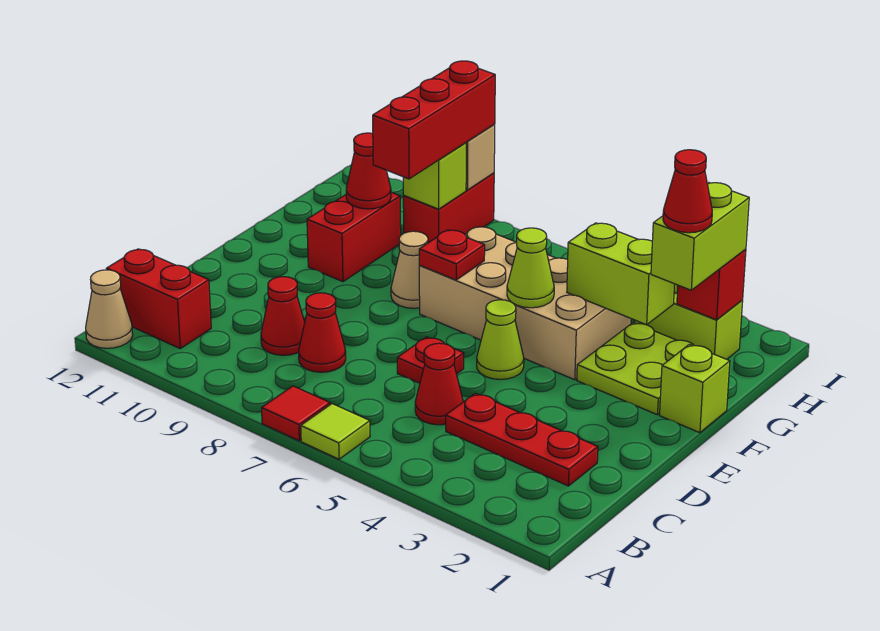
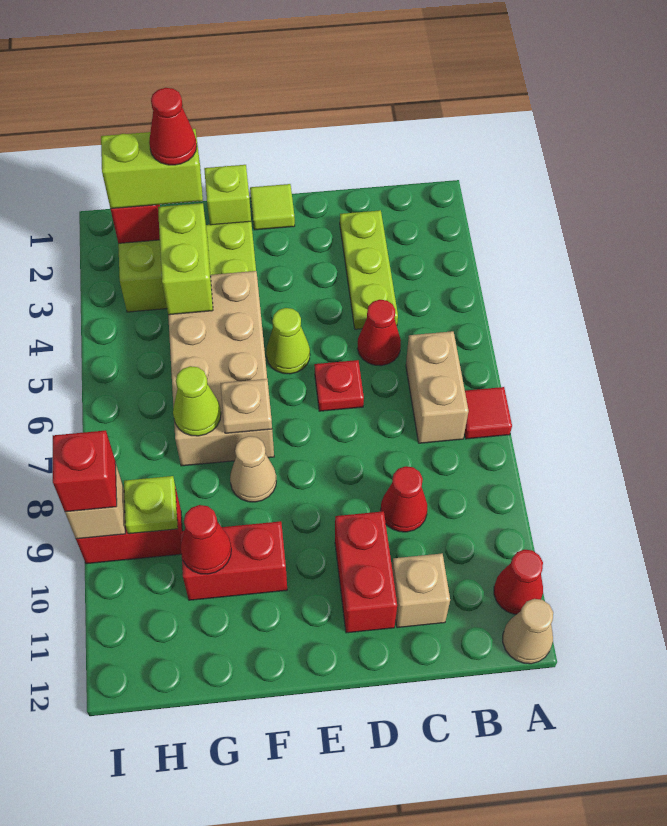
lime 1x1 tile [301,404,370,459] -> lime 1x1 tile moved to [250,184,295,230]
none -> tan 1x2 brick [406,331,469,443]
red 1x2 brick [106,249,211,348] -> red 1x2 brick moved to [335,511,397,633]
red 1x3 plate [446,393,598,486] -> lime 1x3 plate [340,210,398,329]
red 1x1 cone [299,293,346,372] -> red 1x1 cone moved to [494,550,543,614]
none -> tan 1x1 brick [392,554,450,628]
lime 1x1 cone [507,228,554,308] -> lime 1x1 cone moved to [173,366,221,436]
red 1x1 plate [419,230,485,280] -> tan 1x1 plate [221,379,272,433]
red 1x3 brick [373,61,495,179] -> red 1x1 brick [53,430,117,512]
lime 1x1 brick [403,143,466,209] -> lime 1x1 plate [124,476,178,534]

